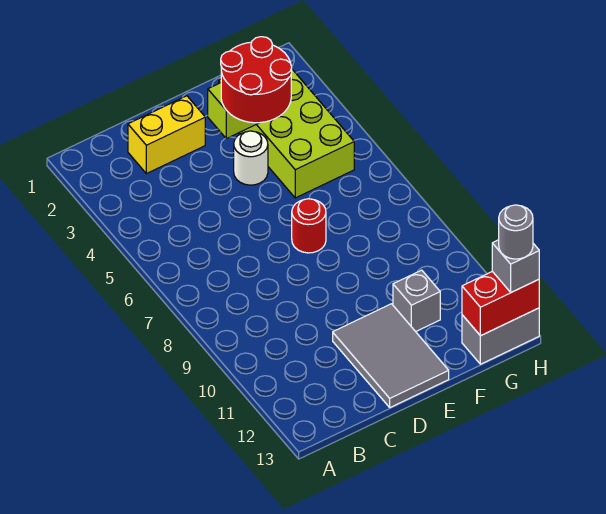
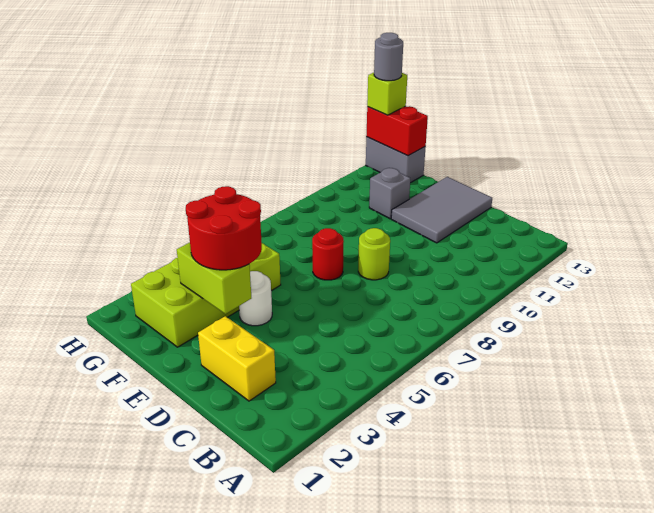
none -> lime 1x1 round brick [358,228,390,280]
grey 1x1 brick [492,240,539,292] -> lime 1x1 brick [367,73,407,115]

